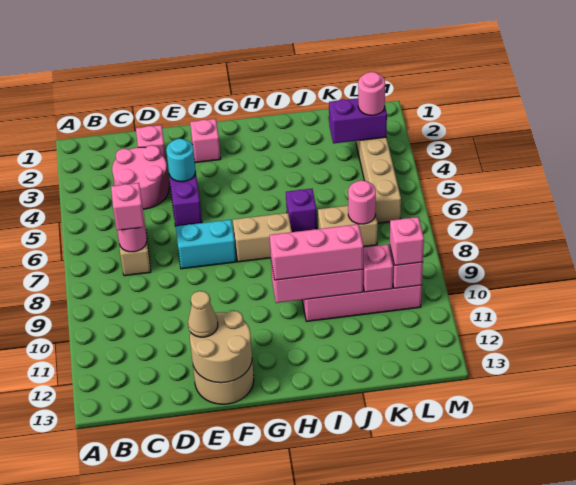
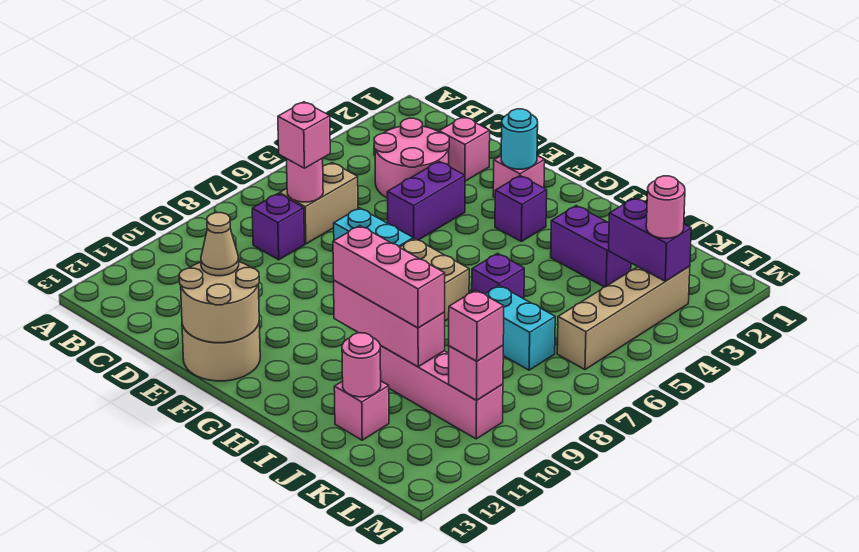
none -> purple 1x1 brick [252,193,305,260]
cyan 1x1 round brick [166,139,196,182] -> cyan 1x1 round brick moved to [501,109,538,169]
none -> purple 1x1 brick [495,176,547,241]
none -> purple 1x2 brick [551,206,631,287]
tan 1x2 brick [318,206,378,247] -> cyan 1x2 brick [485,285,555,370]
pink 1x1 round brick [348,180,376,224] -> pink 1x1 round brick moved to [342,333,381,397]
pink 1x1 brick [363,244,393,292] -> pink 1x1 brick moved to [334,381,389,440]

